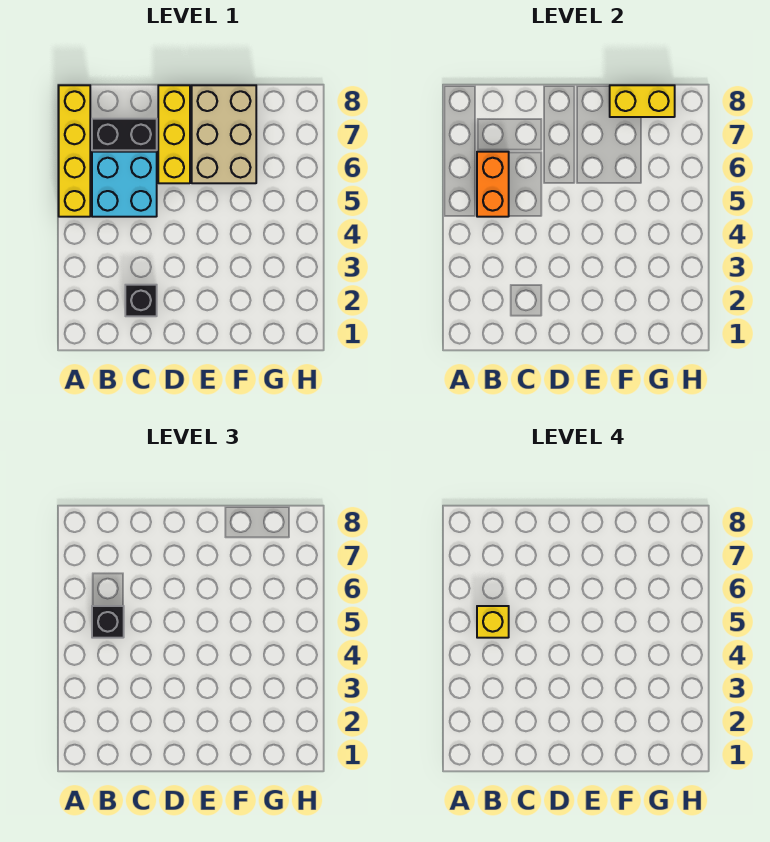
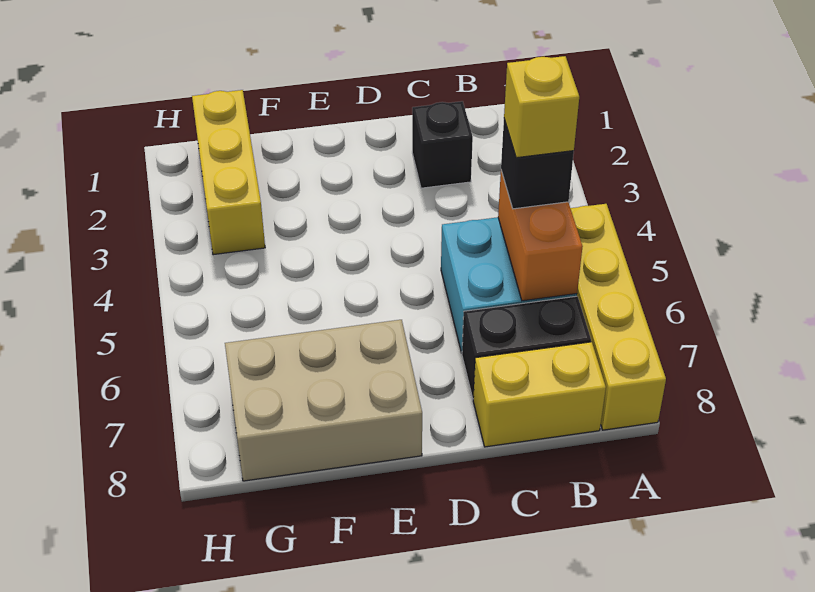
yellow 1x3 brick [158,85,190,183] -> yellow 1x3 brick moved to [192,90,265,255]
tan 2x3 brick [192,85,256,183] -> tan 2x3 brick turned to [225,320,422,481]
yellow 1x2 brick [610,85,675,117] -> yellow 1x2 brick moved to [473,342,606,447]

